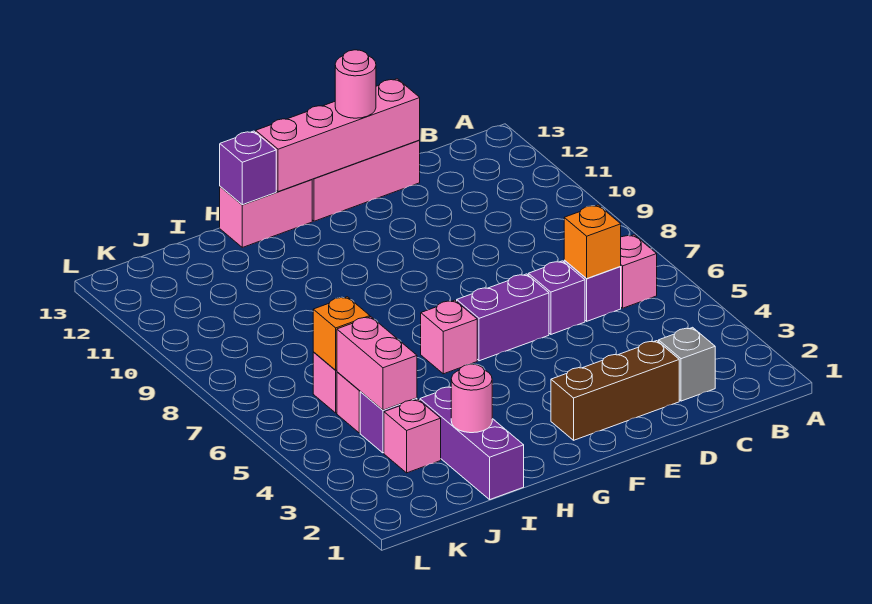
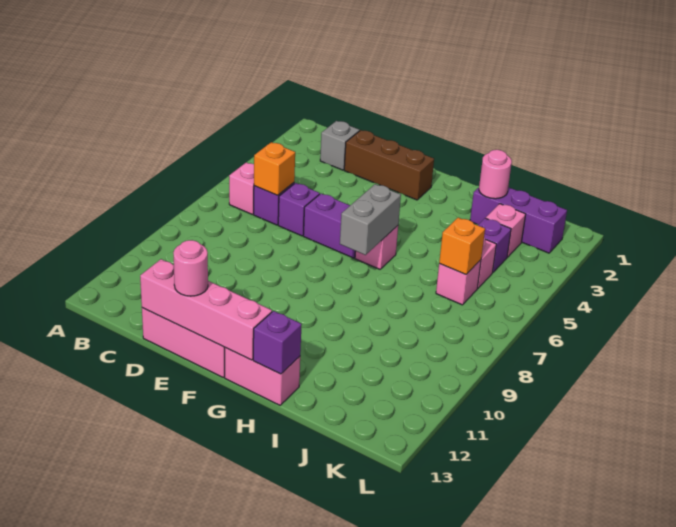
none -> grey 1x2 brick [340,184,401,255]
purple 1x3 brick [420,387,524,499] -> purple 1x3 brick turned to [470,187,567,253]
pink 1x2 brick [337,317,417,410] -> none

